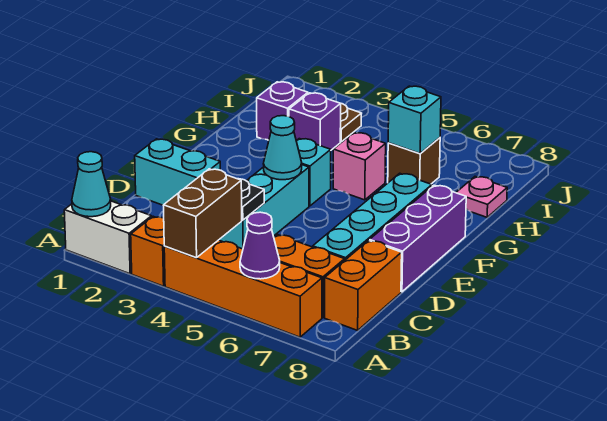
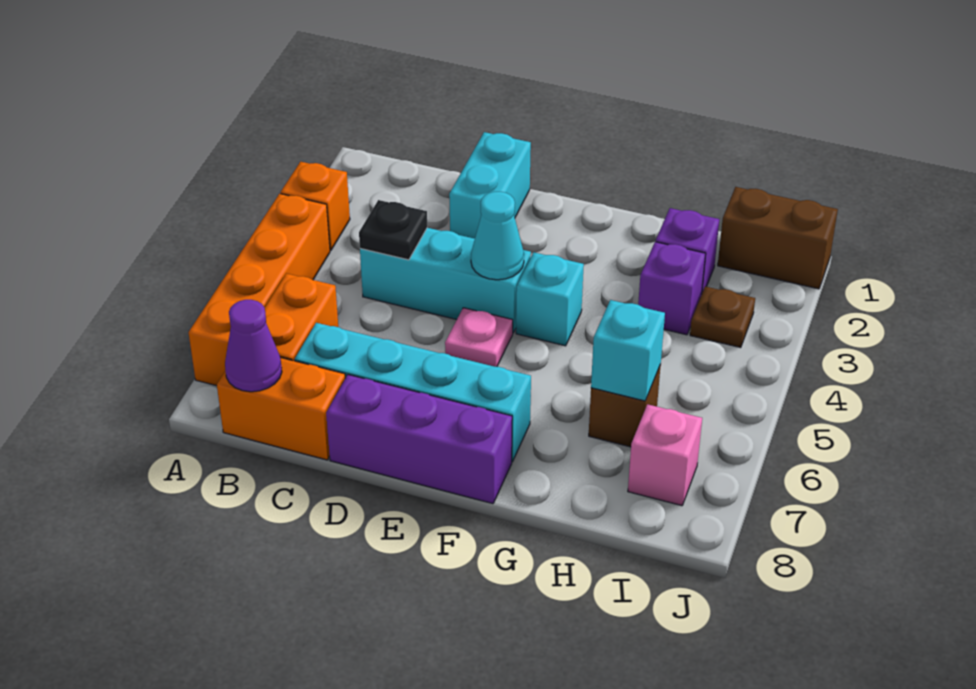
white 1x2 brick [64,201,152,274] -> none
cyan 1x1 cone [72,152,111,217] -> none
brown 1x2 brick [163,169,242,258] -> brown 1x2 brick moved to [718,187,838,289]
purple 1x1 cone [240,212,280,279] -> purple 1x1 cone moved to [225,300,282,392]
pink 1x1 brick [333,133,386,200] -> pink 1x1 brick moved to [628,404,702,506]
pink 1x1 plate [456,177,507,217] -> pink 1x1 plate moved to [445,308,513,367]

